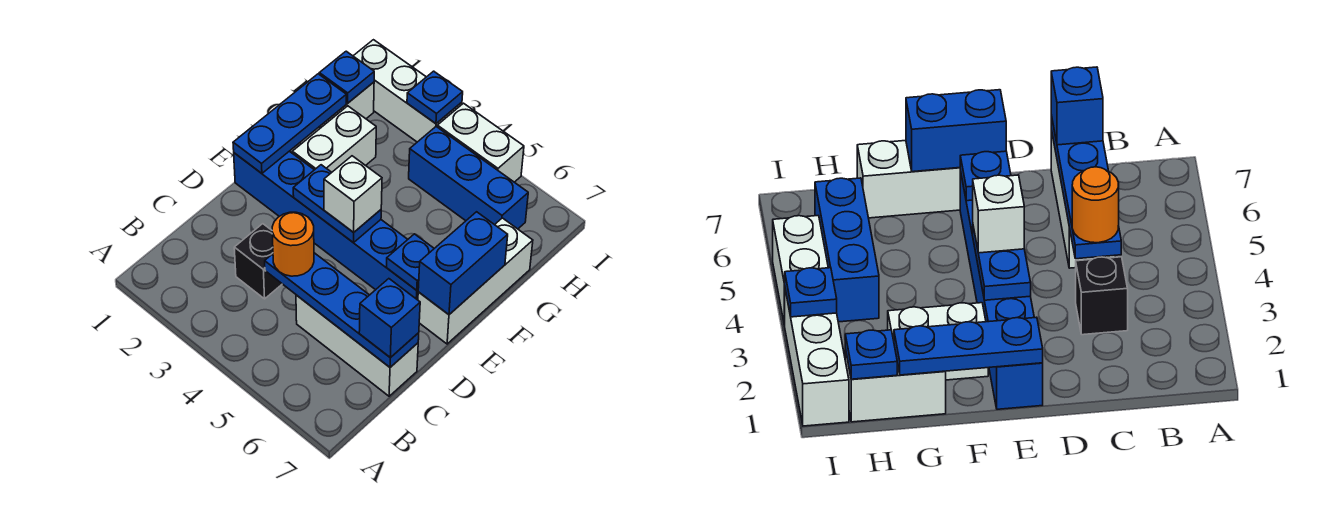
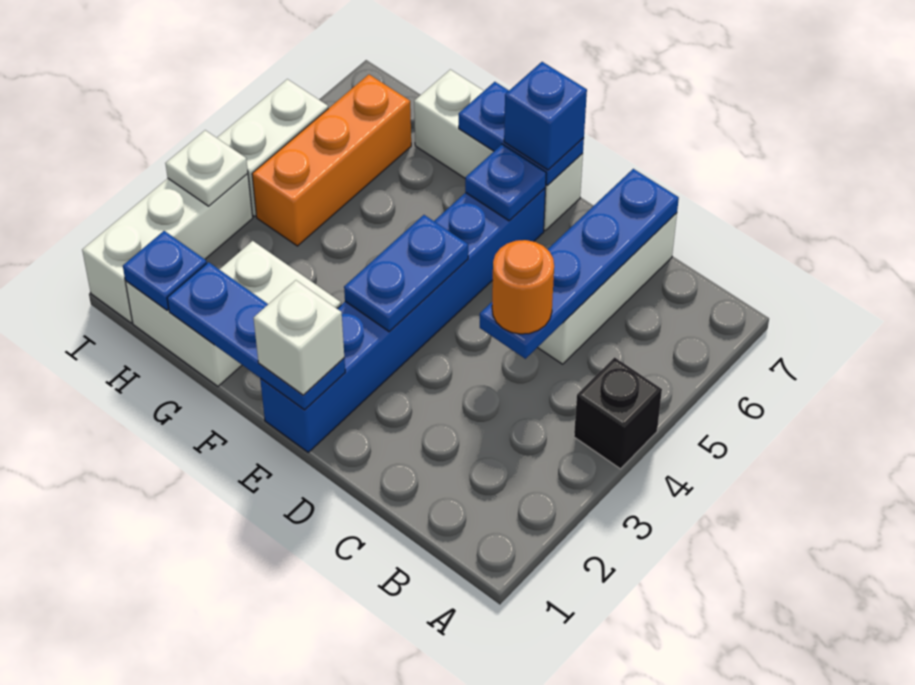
black 1x1 brick [234,224,282,299] -> black 1x1 brick moved to [574,357,662,469]
blue 1x1 brick [359,279,420,358] -> blue 1x1 brick moved to [504,62,587,170]
white 1x1 brick [324,156,382,232] -> white 1x1 brick moved to [254,280,344,395]
blue 1x2 brick [418,212,508,315] -> blue 1x2 plate [459,82,584,186]
blue 1x3 brick [409,127,528,229] -> orange 1x3 brick [252,75,411,246]
blue 1x1 plate [407,71,463,124] -> white 1x1 plate [165,130,248,206]

